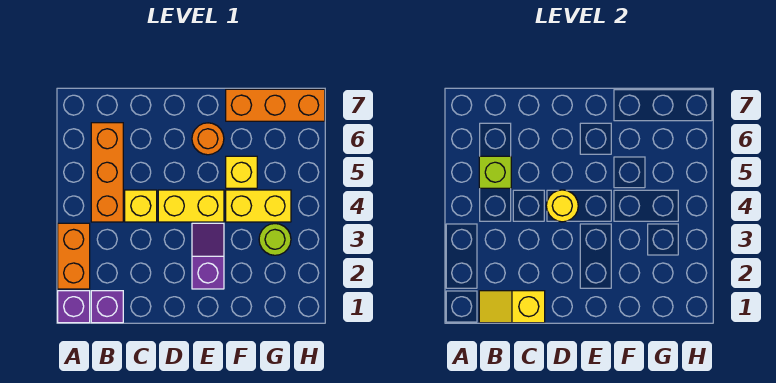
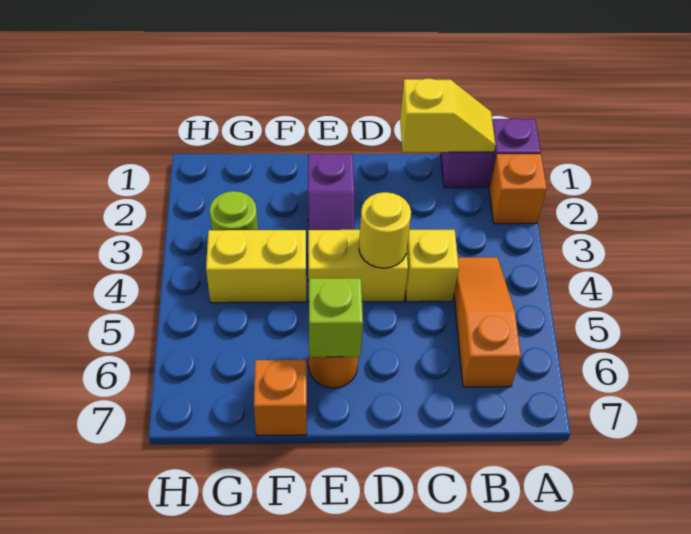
orange 1x2 brick [58,223,90,289] -> orange 1x1 brick [489,154,547,224]
orange 1x3 brick [91,123,123,222] -> orange 1x3 slope [454,257,521,387]
lime 1x1 brick [479,156,511,188] -> lime 1x1 brick moved to [309,278,363,357]
yellow 1x1 brick [226,156,257,188] -> none
orange 1x3 brick [226,89,325,121] -> orange 1x1 brick [254,360,307,436]

